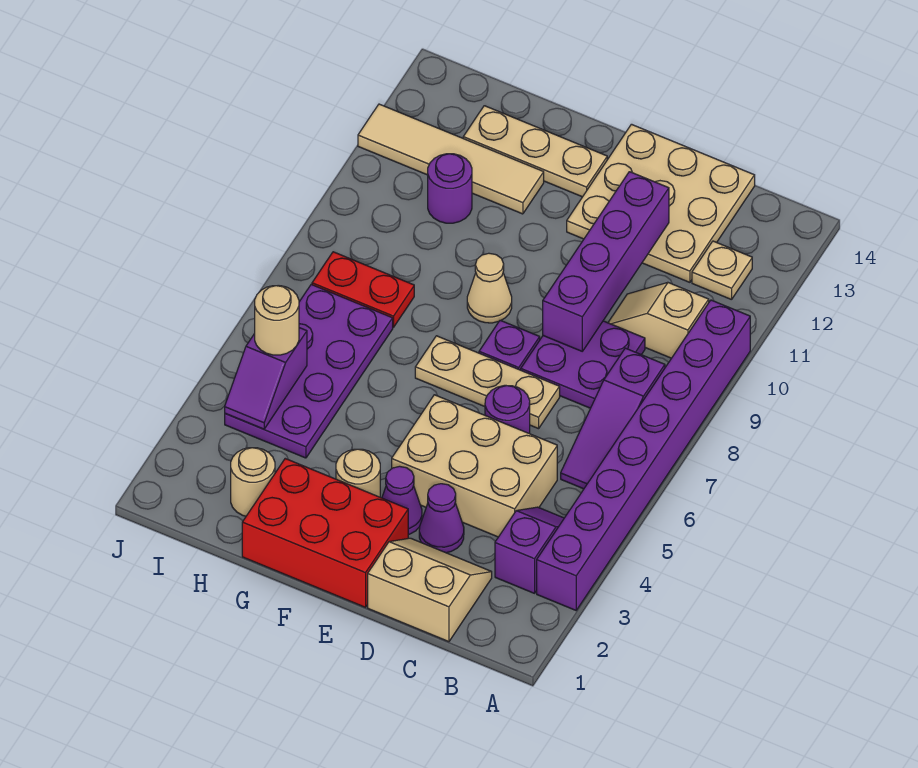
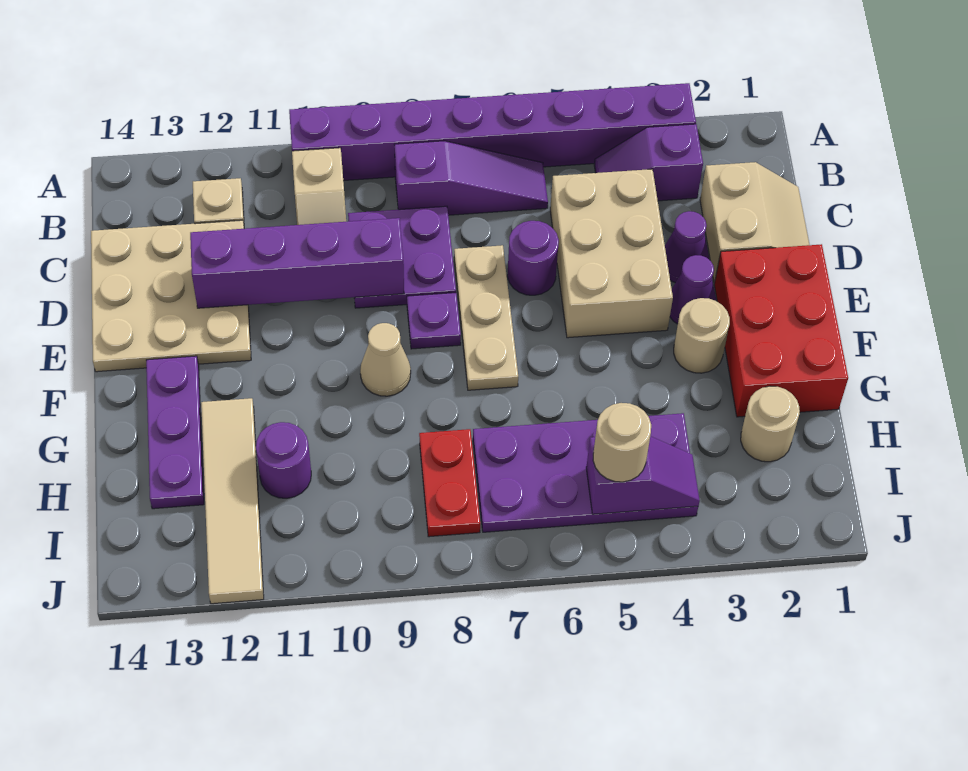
tan 2x2 slope [368,538,492,642] -> tan 2x2 slope turned to [700,162,810,283]
tan 1x3 plate [463,106,607,197] -> purple 1x3 plate [146,356,204,509]

